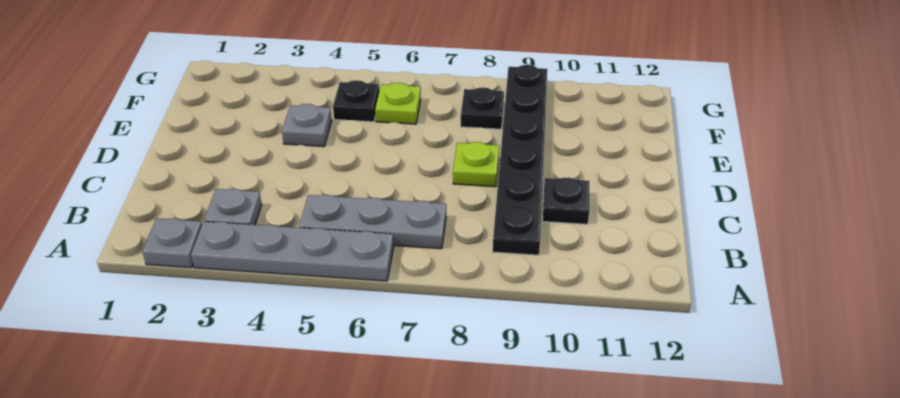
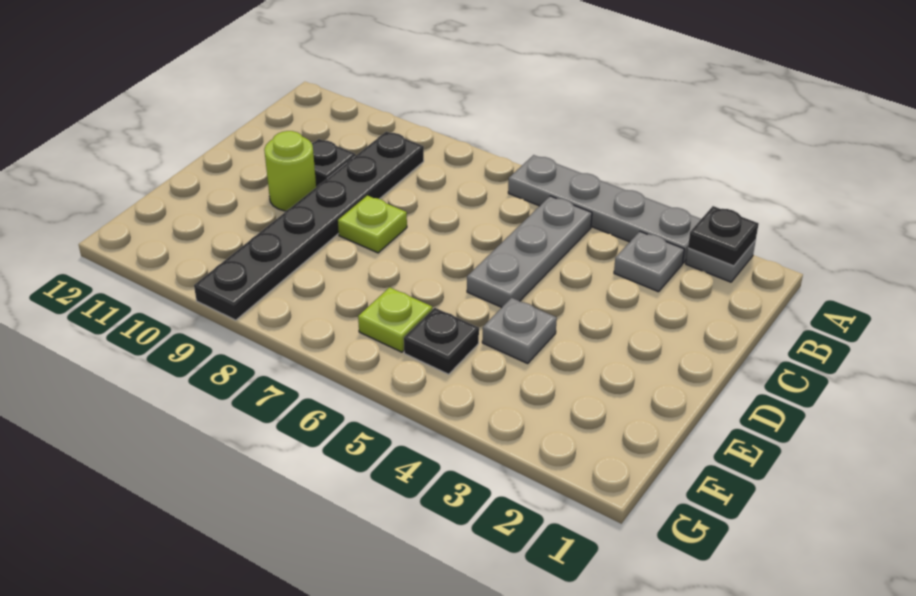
grey 1x3 plate [299,195,446,249] -> grey 1x3 plate turned to [467,196,592,307]
none -> lime 1x1 round brick [264,131,316,211]
black 1x1 plate [461,87,504,129] -> black 1x1 plate moved to [688,206,759,266]

